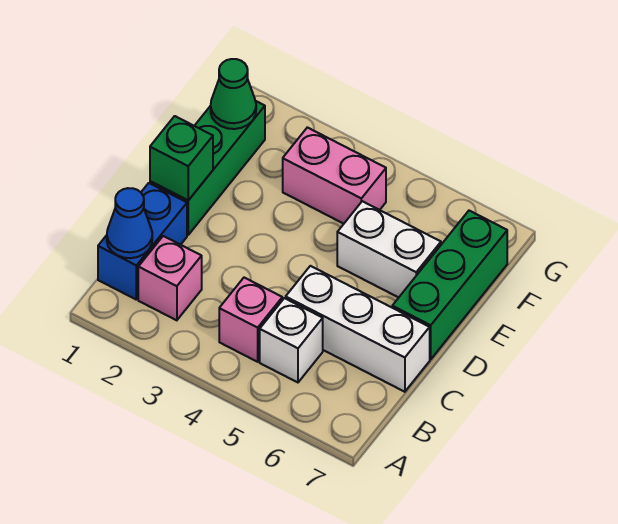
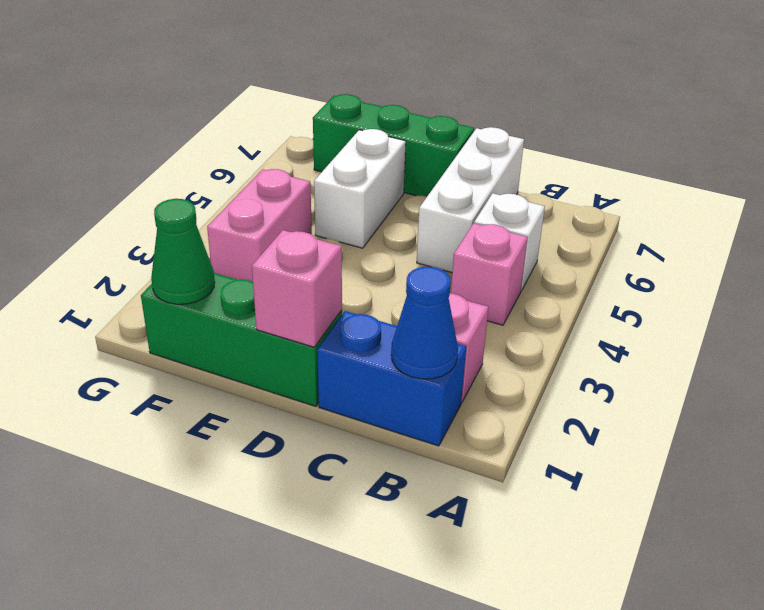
green 1x1 brick [150,116,213,200] -> pink 1x1 brick [252,230,342,347]

